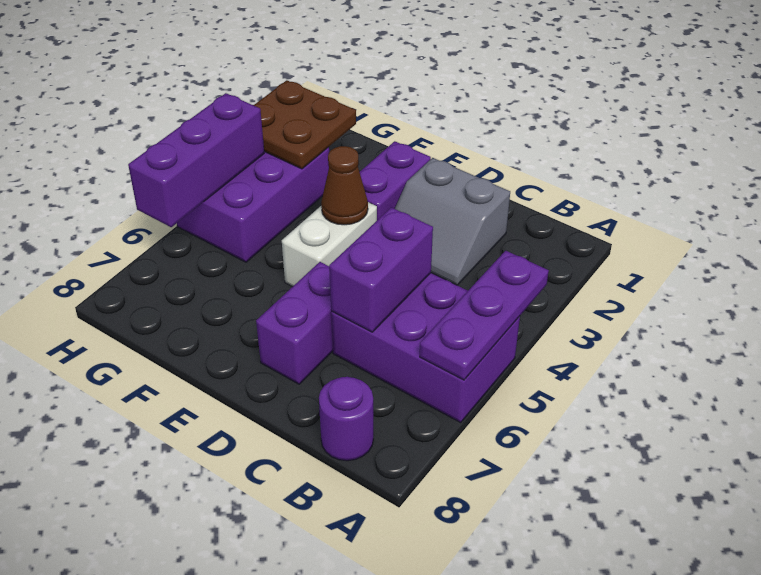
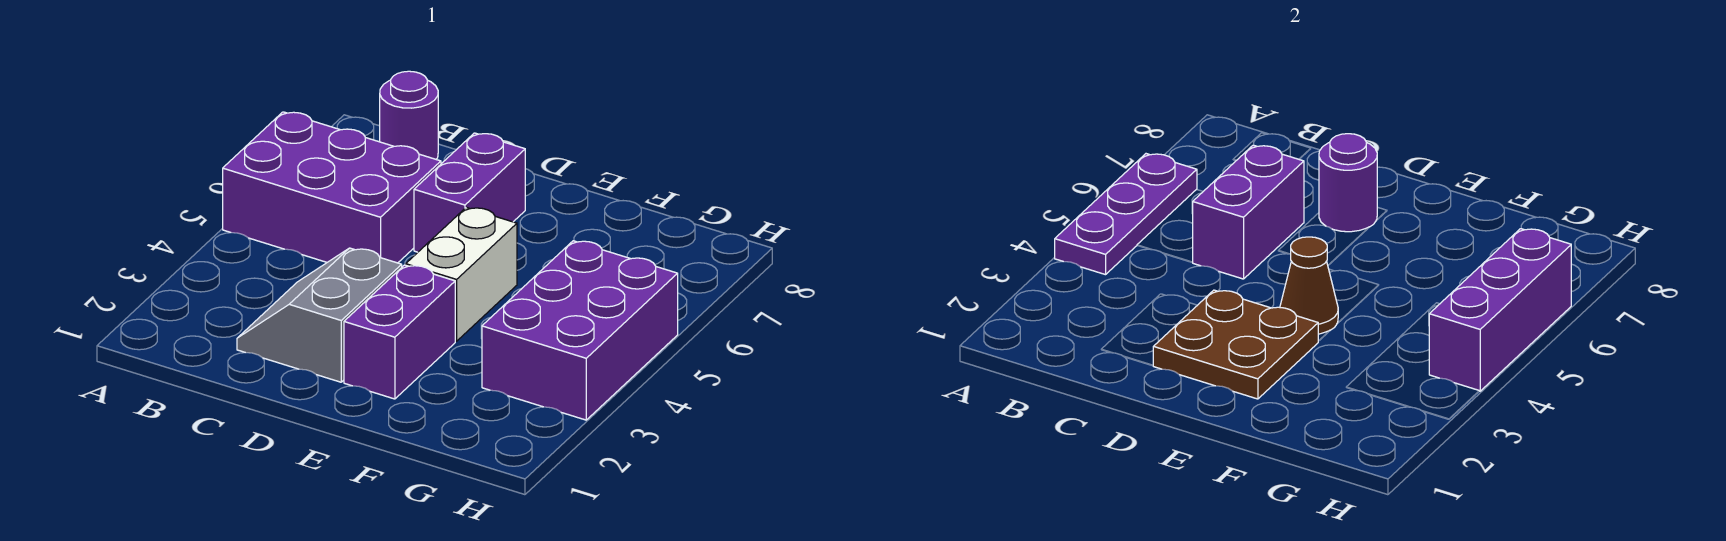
grey 2x2 slope [395,158,510,285] -> grey 2x2 slope turned to [237,248,402,382]
none -> purple 1x1 round brick [1319,134,1377,232]
brown 2x2 plate [254,80,356,169] -> brown 2x2 plate moved to [1153,290,1318,399]

